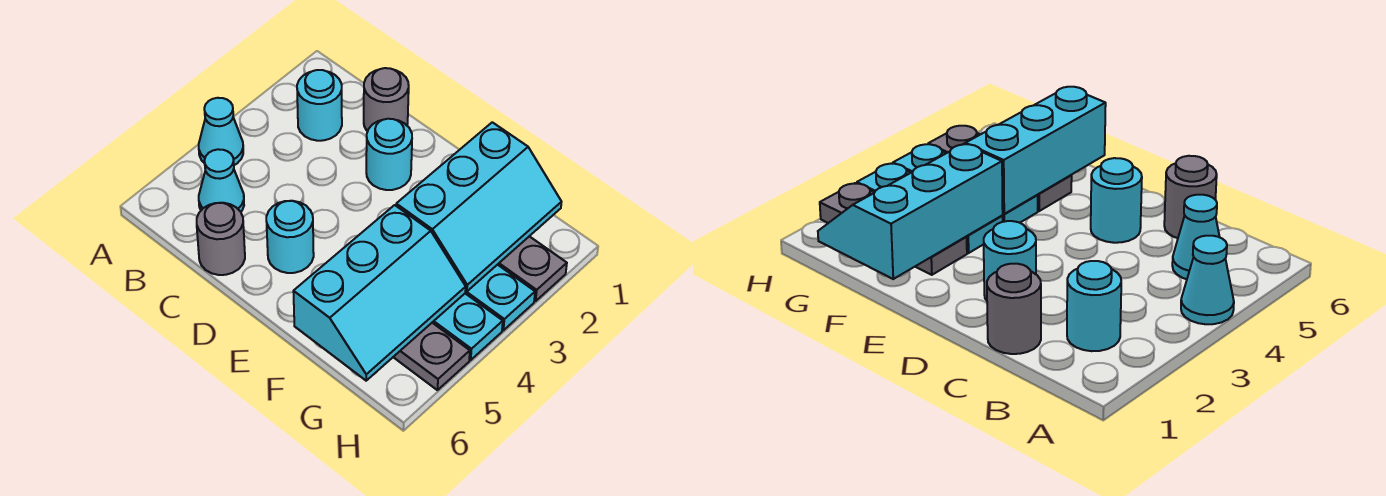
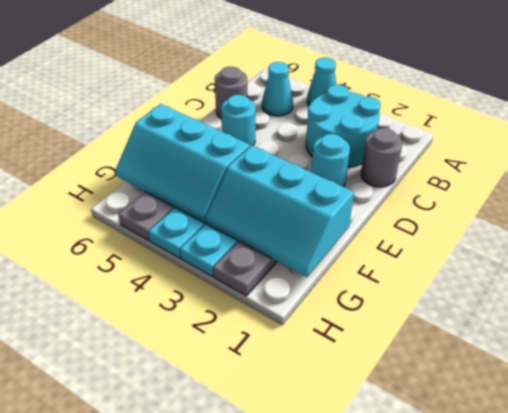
cyan 1x1 round brick [297,70,342,141] -> cyan 2x2 round brick [306,85,380,168]

